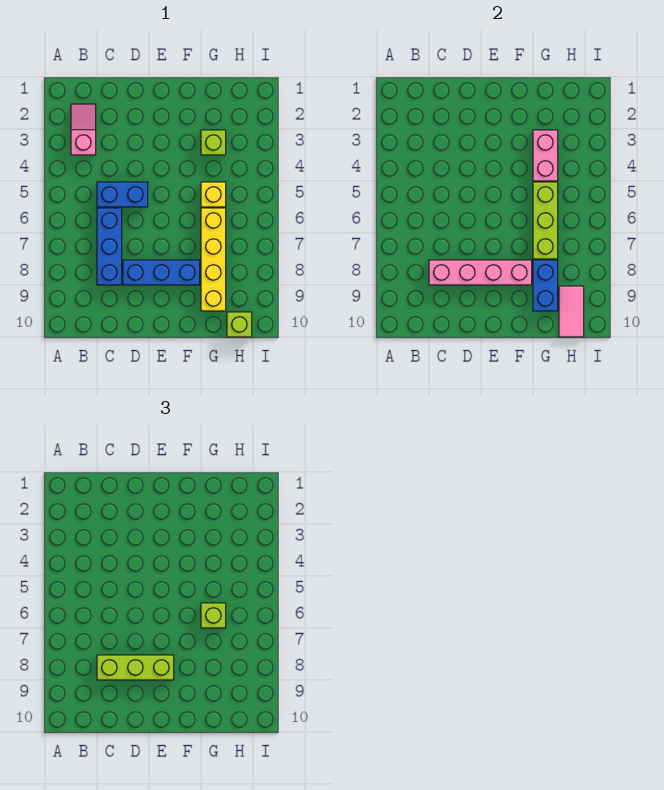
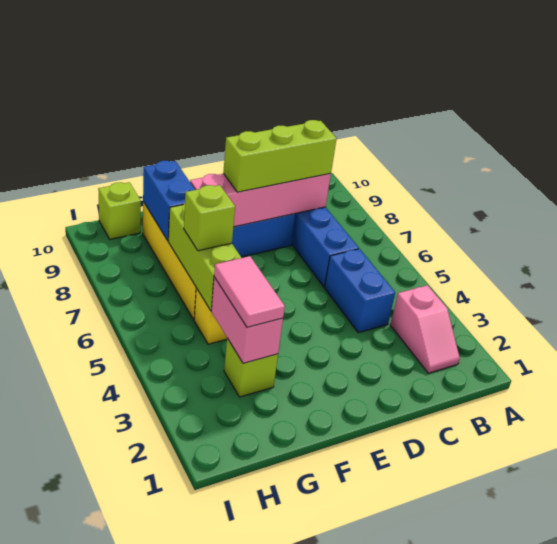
blue 1x2 brick [97,182,148,207] -> blue 1x2 brick turned to [325,249,395,333]
pink 1x2 tile [559,286,584,337] -> pink 1x2 tile moved to [214,256,285,327]

